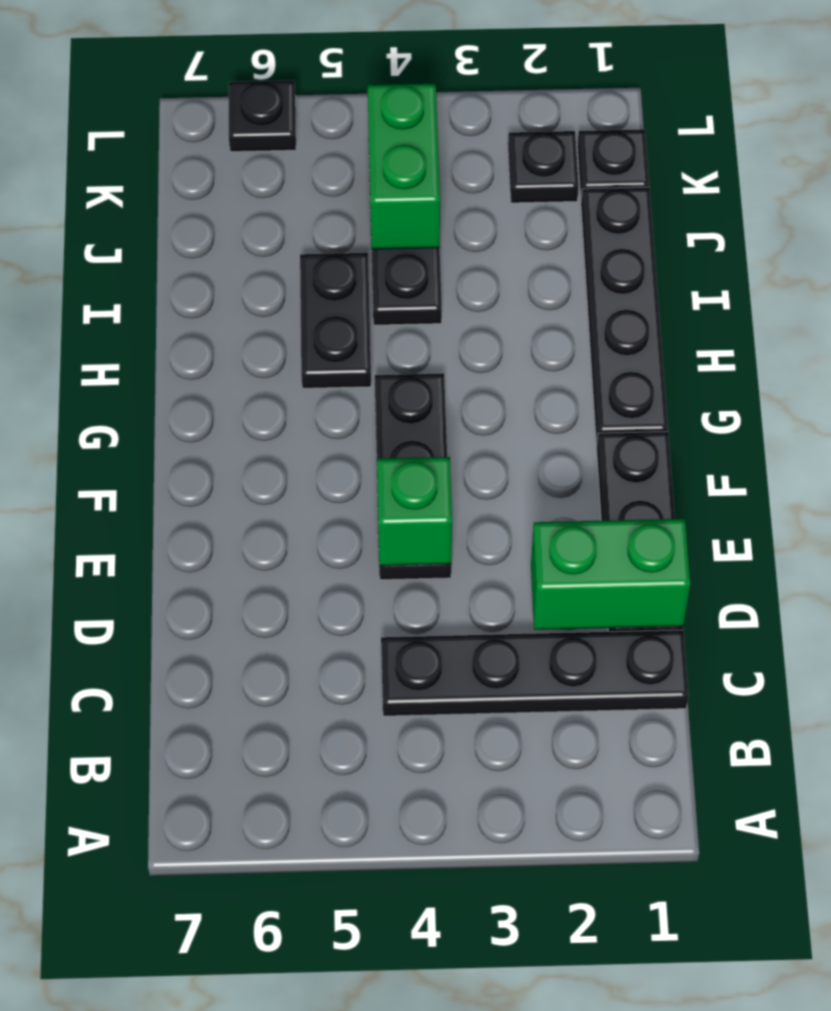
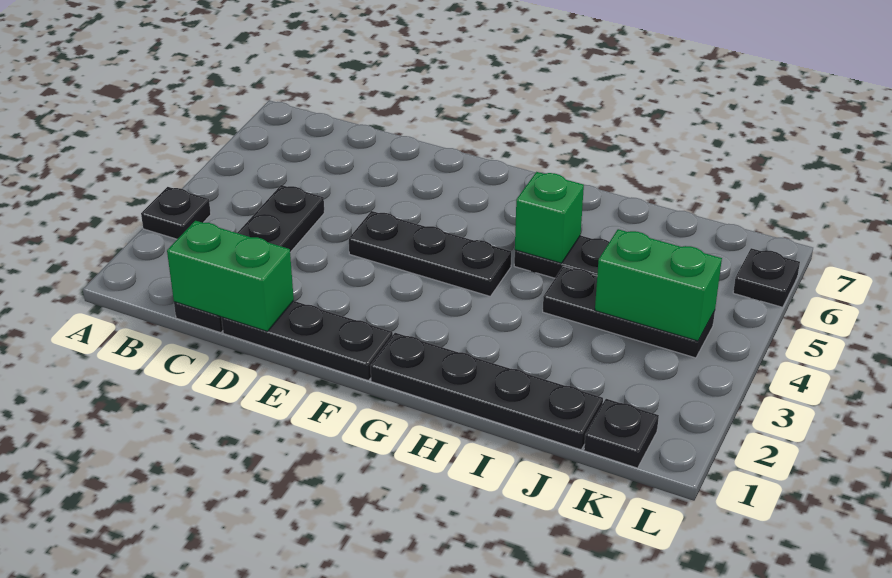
green 1x2 brick [531,519,690,630] -> green 1x2 brick turned to [167,221,294,332]
green 1x1 brick [377,457,452,566] -> green 1x1 brick moved to [515,172,584,263]
black 1x1 plate [508,131,579,203] -> black 1x1 plate moved to [141,187,211,239]

